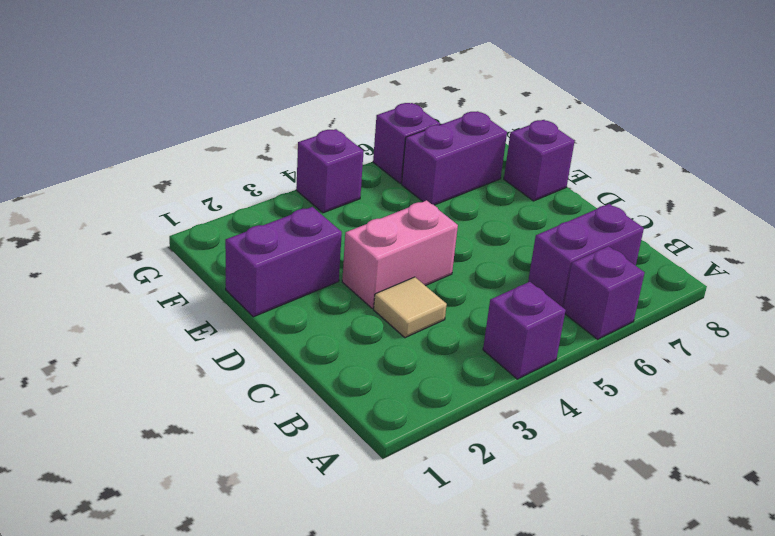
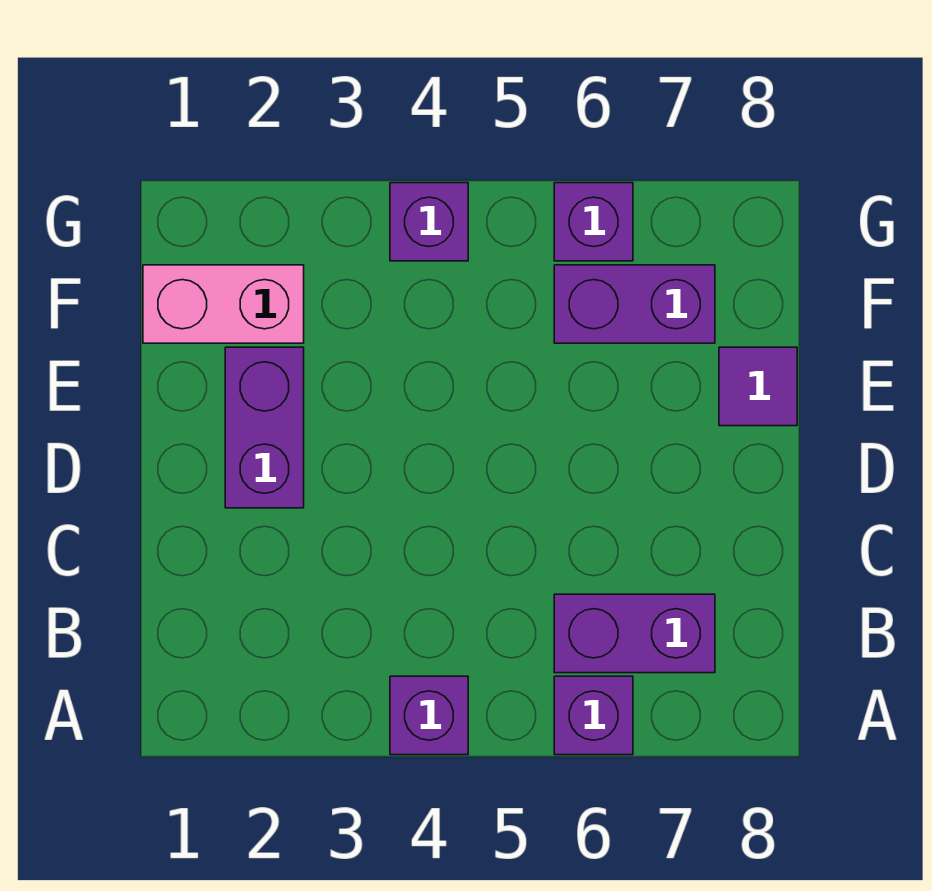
tan 1x1 tile [374,277,447,338] -> none
pink 1x2 brick [342,200,458,309] -> pink 1x2 brick moved to [143,265,304,343]
purple 1x2 brick [225,207,342,317] -> purple 1x2 brick turned to [225,347,304,508]
purple 1x1 brick [504,120,575,201] -> purple 1x1 tile [719,347,797,426]

